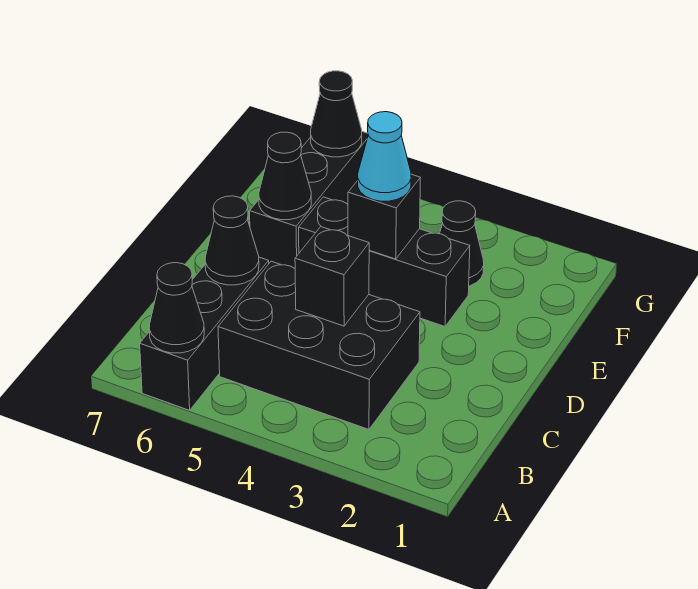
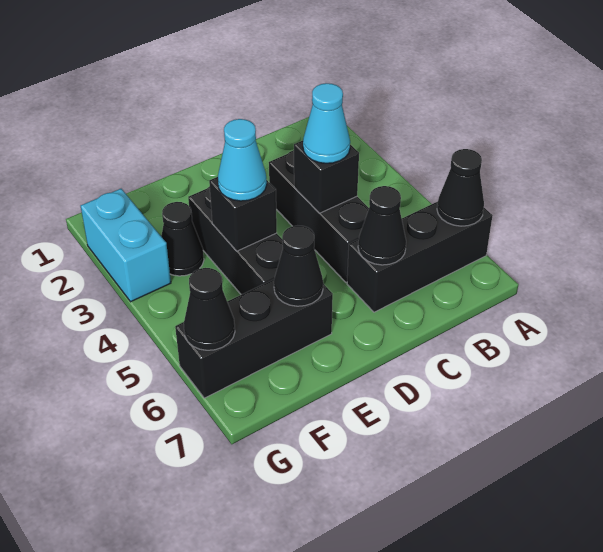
black 2x3 brick [218,261,420,429] -> black 1x3 brick [269,150,369,282]
none -> cyan 1x1 cone [303,83,350,163]
none -> cyan 1x2 brick [81,189,171,302]

